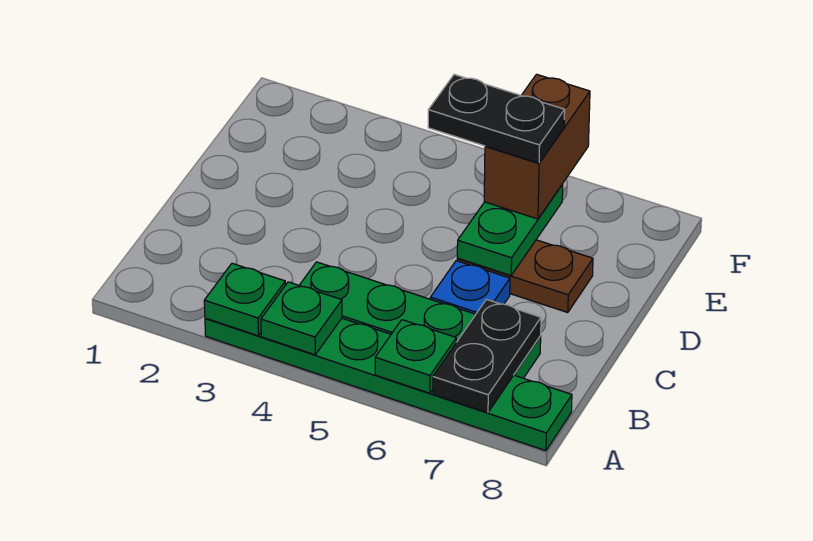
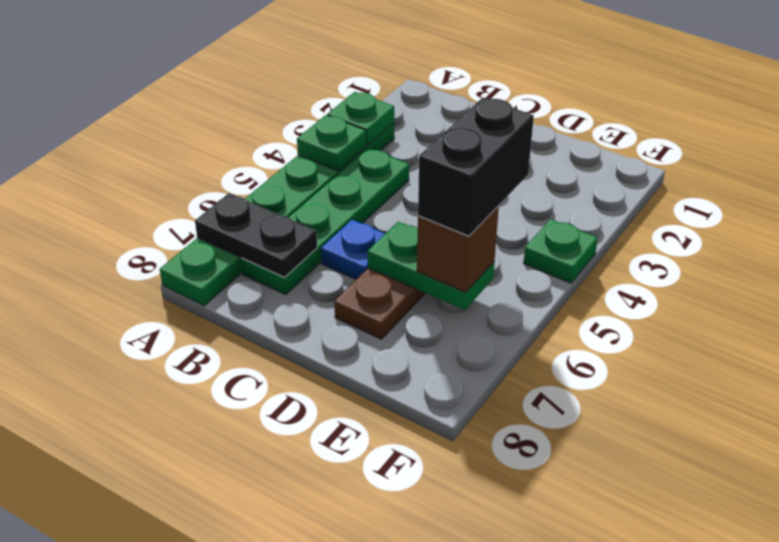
green 1x1 plate [375,320,456,393] -> green 1x1 plate moved to [524,219,598,283]
black 1x2 plate [428,75,565,163] -> black 1x2 brick [418,98,534,236]
brown 1x2 brick [484,74,590,219] -> brown 1x1 brick [417,206,499,292]

